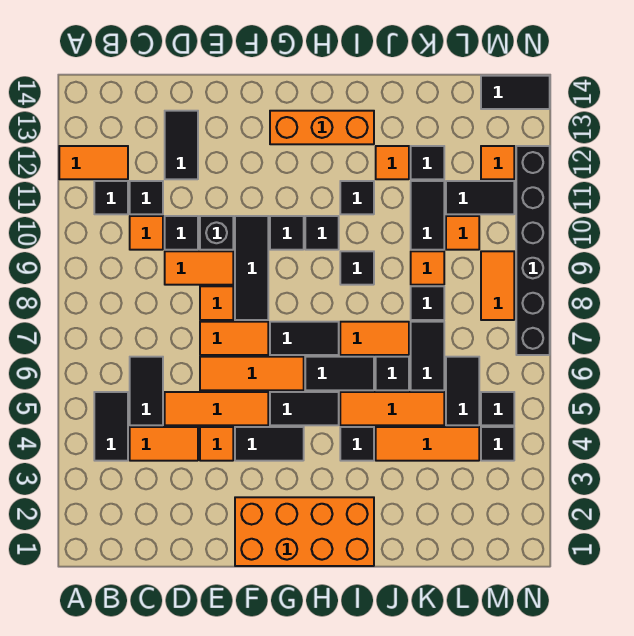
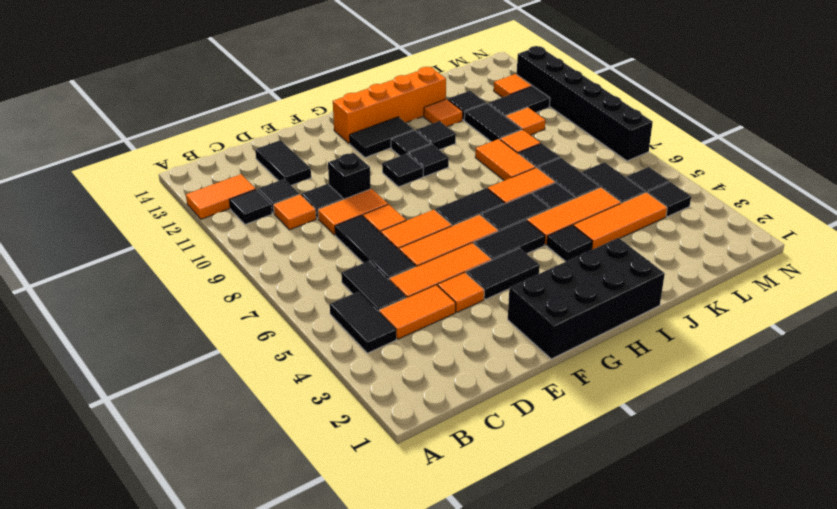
orange 2x4 brick [235,497,374,566] -> black 2x4 brick [508,238,665,359]
black 1x3 tile [235,216,268,320] -> black 1x3 tile moved to [335,215,416,279]
orange 1x3 brick [270,111,374,144] -> orange 1x4 brick [333,67,446,143]
black 1x1 tile [340,251,374,285] -> black 1x1 tile moved to [391,130,431,156]
orange 1x2 tile [481,251,514,320] -> orange 1x2 tile moved to [475,139,536,181]
black 1x2 tile [481,76,550,109] -> black 1x2 tile moved to [349,117,414,157]

